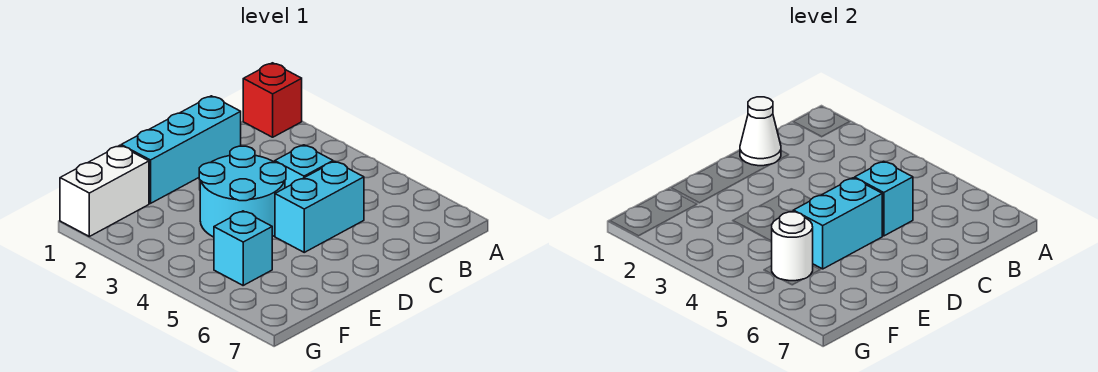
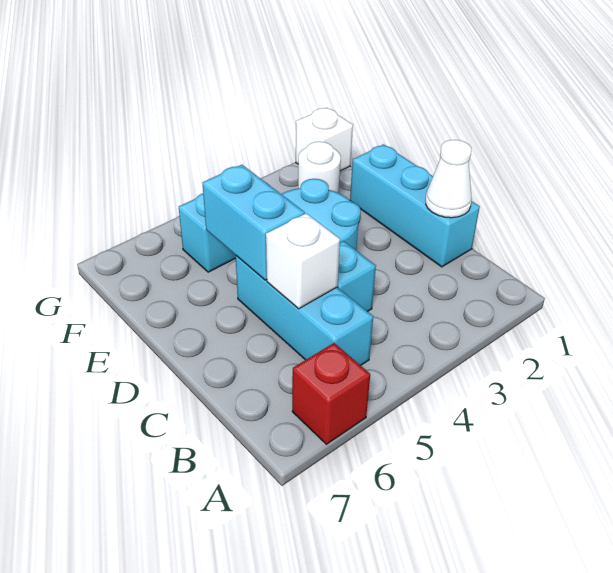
red 1x1 brick [243,63,302,137] -> red 1x1 brick moved to [292,343,370,444]
cyan 1x2 brick [275,161,364,252] -> cyan 1x3 brick [236,256,373,365]
cyan 1x1 brick [855,161,913,236] -> white 1x1 brick [266,213,340,309]
white 1x2 brick [60,145,149,236] -> white 1x1 brick [296,108,353,171]
white 1x1 round brick [772,212,813,281] -> white 1x1 round brick moved to [298,142,341,193]

